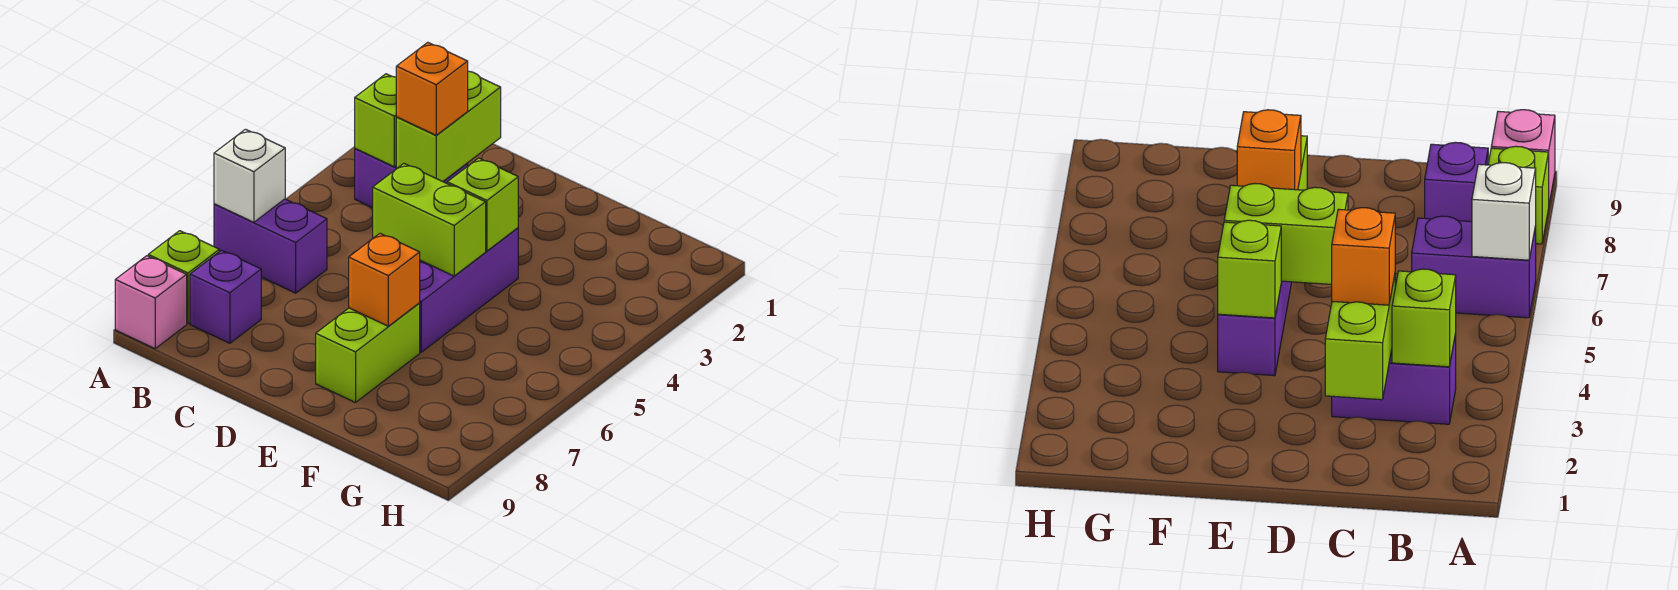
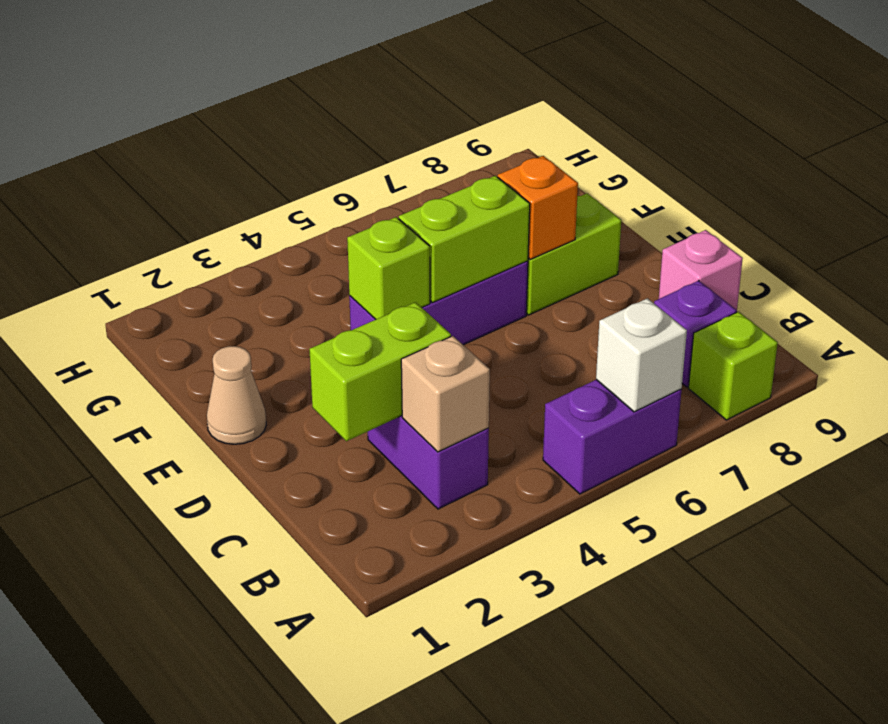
purple 1x2 brick [214,199,327,293] -> purple 1x2 brick turned to [543,380,681,494]
pink 1x1 brick [115,256,187,349] -> pink 1x1 brick moved to [659,230,743,310]
lime 1x1 brick [355,74,396,167] -> tan 1x1 brick [401,336,490,452]
orange 1x1 brick [396,42,468,135] -> none
lime 1x2 brick [373,164,486,276] -> lime 1x2 brick turned to [399,176,530,303]
none -> tan 1x1 cone [207,346,266,444]

